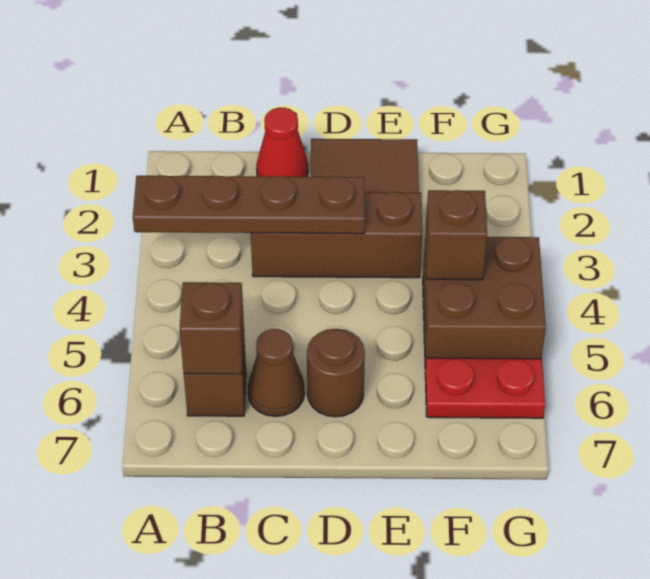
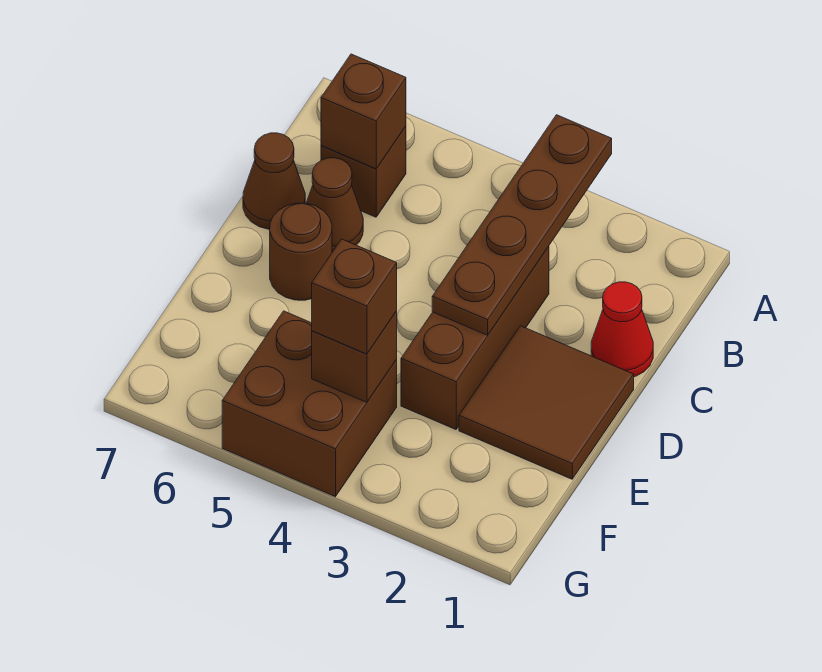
none -> brown 1x1 cone [243,133,305,229]
none -> brown 1x1 brick [312,239,397,354]
red 1x2 plate [425,358,545,418] -> none

